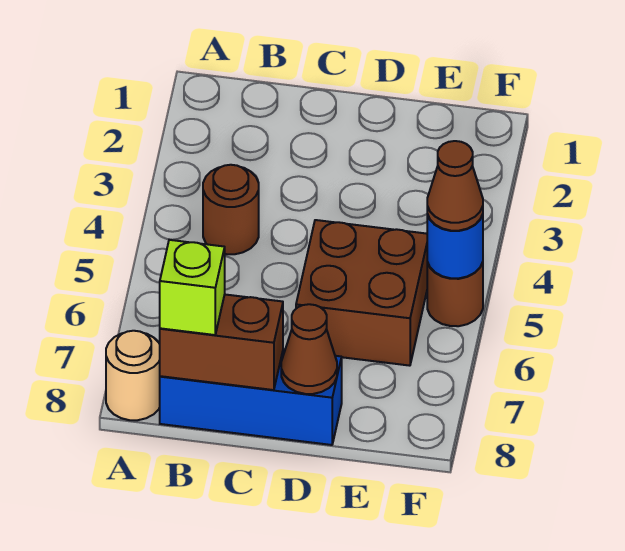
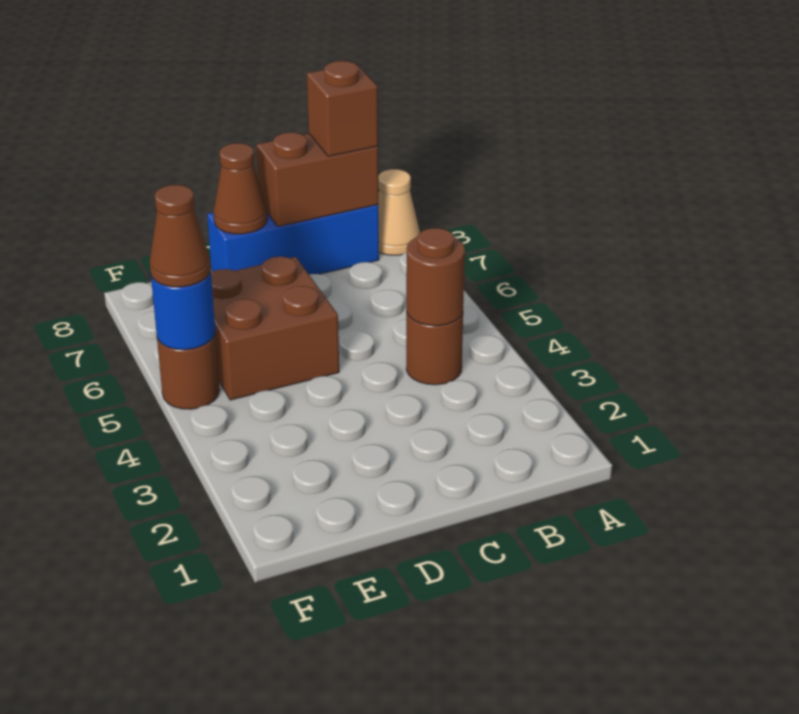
tan 1x1 round brick [106,331,160,420] -> tan 1x1 cone [378,169,420,255]
none -> brown 1x1 round brick [406,228,465,326]
lime 1x1 brick [160,240,225,335] -> brown 1x1 brick [307,61,378,156]

